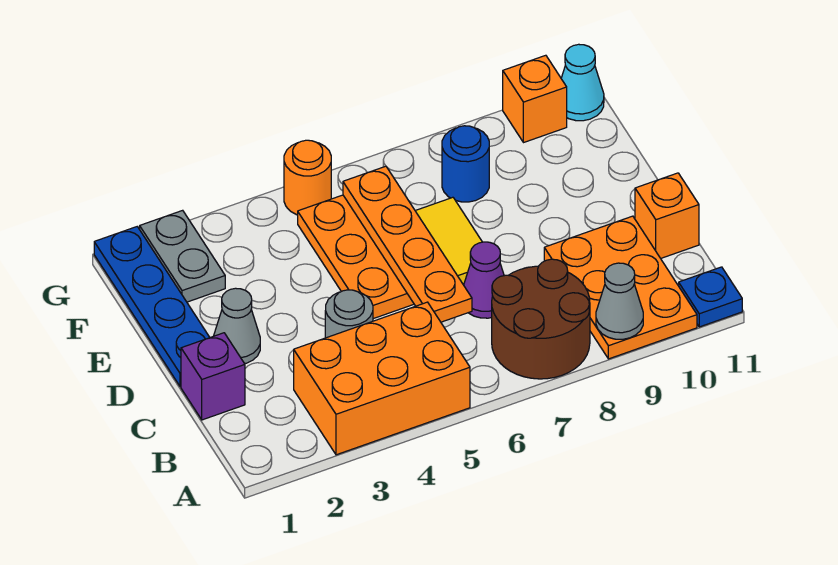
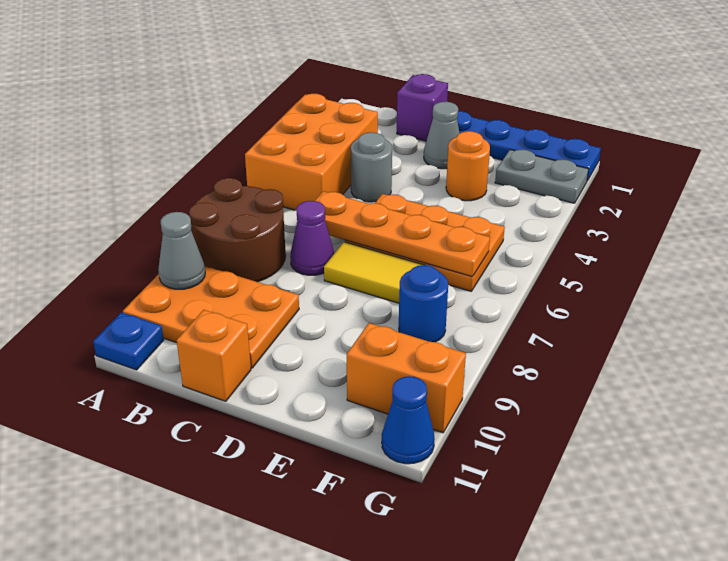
orange 1x1 round brick [284,140,331,215] -> orange 1x1 round brick moved to [446,131,490,201]
orange 1x1 brick [503,55,567,143] -> orange 1x2 brick [347,323,466,433]
cyan 1x1 cone [561,44,604,121] -> blue 1x1 cone [382,376,435,464]

